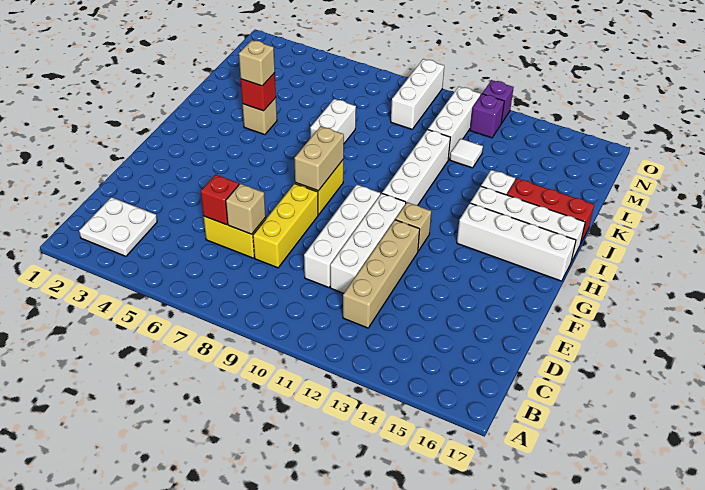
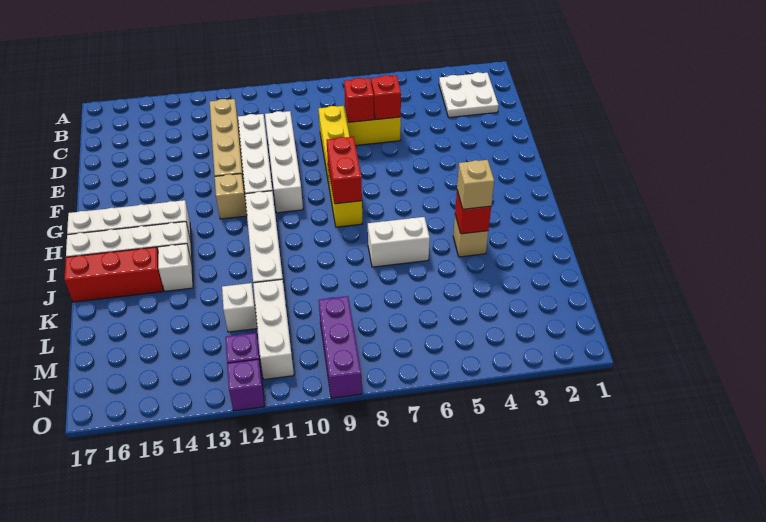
tan 1x1 brick [226,184,266,234] -> red 1x1 brick [344,78,374,122]
tan 1x2 brick [294,126,344,191] -> red 1x2 brick [327,137,362,204]
white 1x2 brick [310,99,356,143] -> white 1x2 brick turned to [368,217,430,267]
white 1x1 tile [450,139,483,168] -> white 1x1 brick [222,283,257,332]
white 1x3 brick [391,59,444,129] -> purple 1x3 brick [319,296,362,398]

